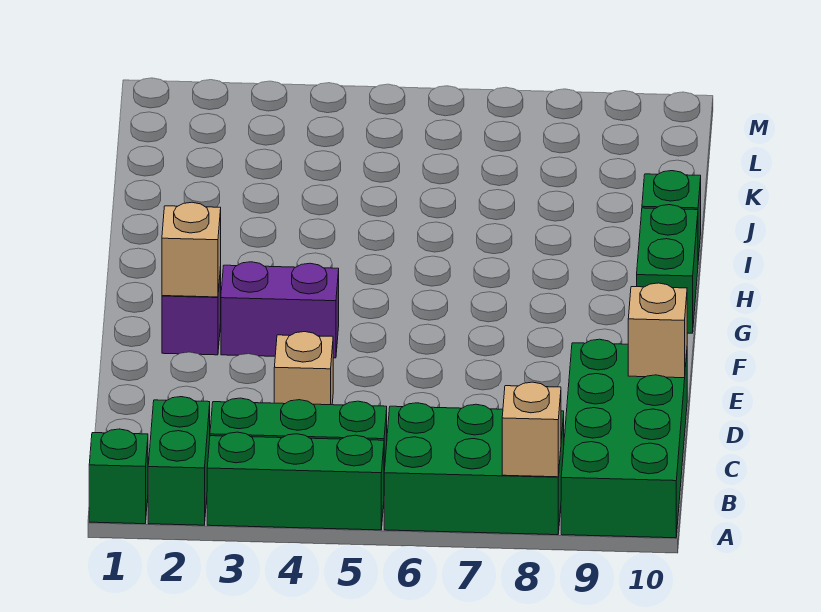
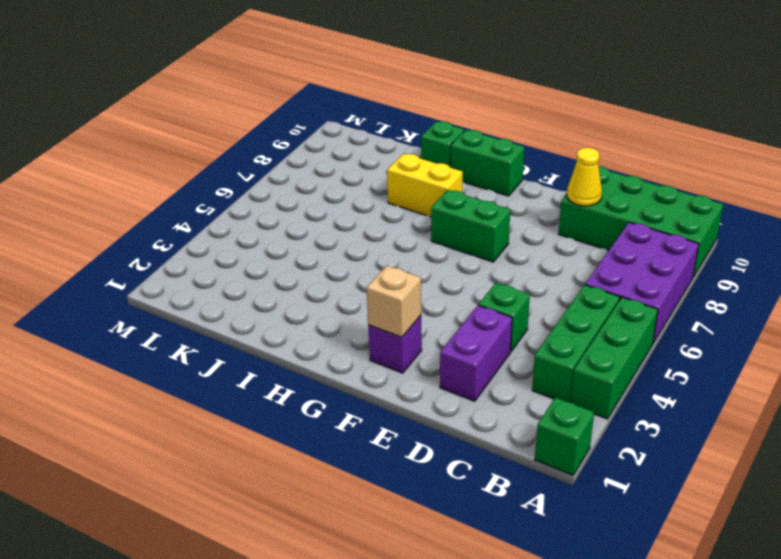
green 1x2 brick [148,397,210,525] -> green 1x2 brick moved to [431,190,510,262]
green 2x3 brick [384,403,564,535] -> purple 2x3 brick [585,222,699,343]
tan 1x1 brick [502,382,561,477] -> none
tan 1x1 brick [274,332,333,405] -> green 1x1 brick [479,283,530,351]
none -> yellow 1x1 cone [567,148,602,206]
tan 1x1 brick [628,283,687,378] -> none
purple 1x2 brick [221,262,339,358] -> purple 1x2 brick moved to [440,305,512,401]
none -> yellow 1x2 brick [387,154,463,217]

